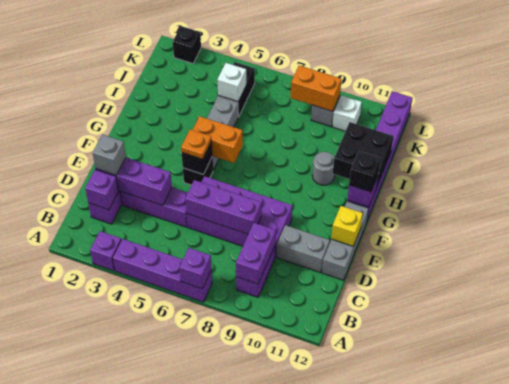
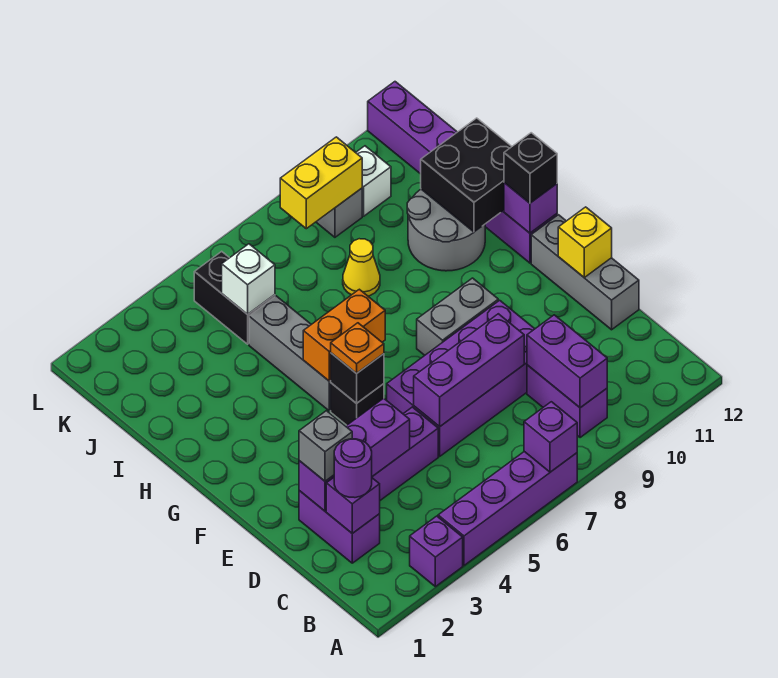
none -> purple 1x1 round brick [334,439,372,498]
grey 1x2 brick [277,225,330,273] -> grey 1x2 brick moved to [417,278,498,355]
grey 1x1 round brick [312,152,335,185] -> grey 2x2 round brick [407,189,485,271]
none -> yellow 1x1 cone [343,239,380,296]
orange 1x2 brick [291,66,341,111] -> yellow 1x2 brick [280,137,362,229]
black 1x1 brick [173,26,201,63] -> none

